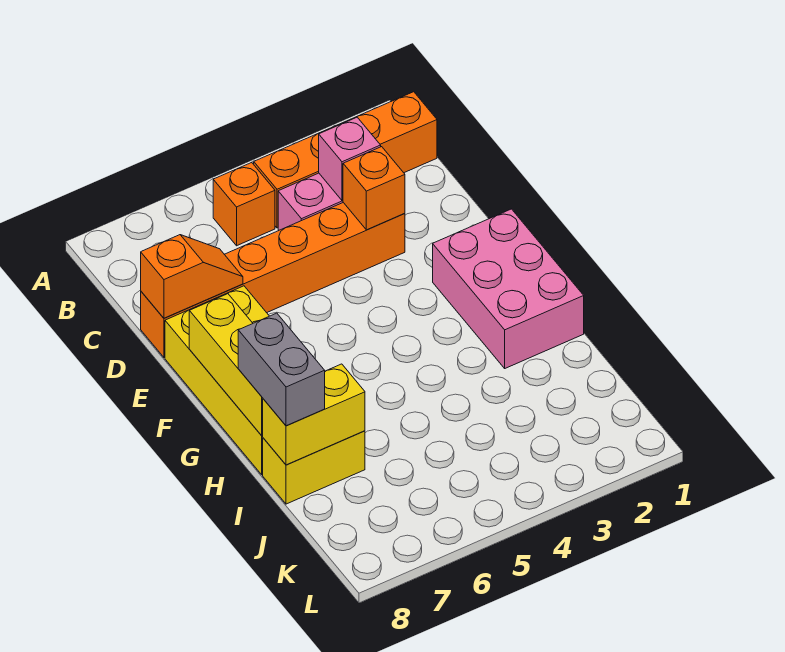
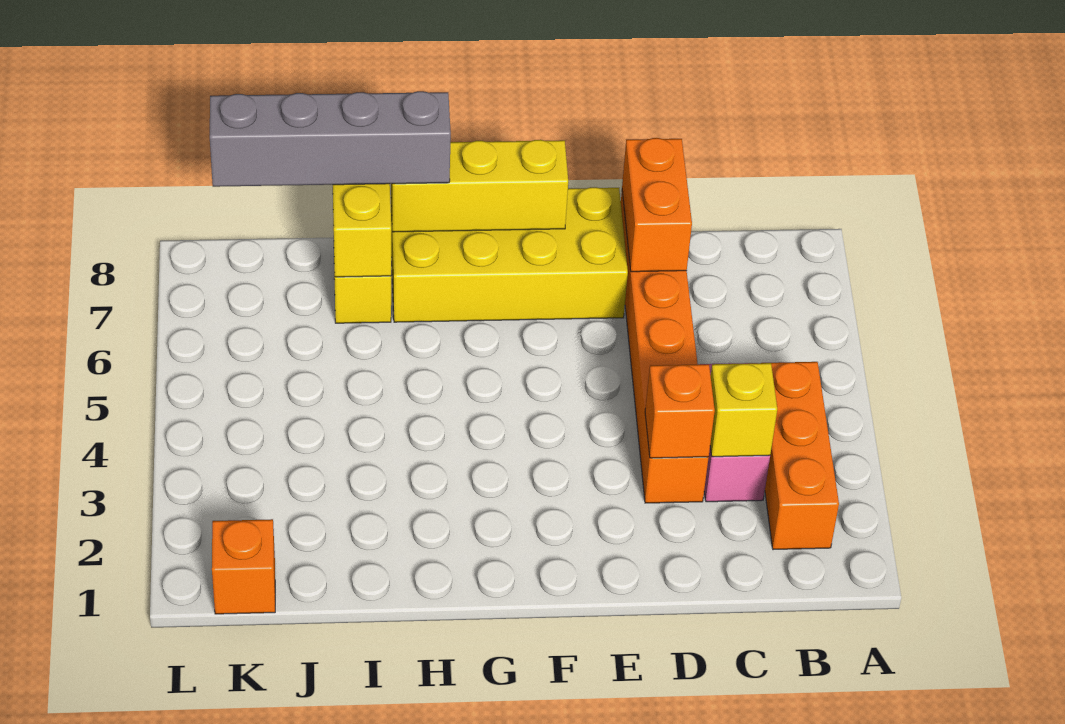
orange 1x4 brick [254,92,437,228] -> orange 1x3 brick [765,362,839,550]
orange 1x1 brick [213,162,275,246] -> orange 1x1 brick moved to [212,519,275,614]
pink 1x1 brick [319,117,381,200] -> yellow 1x1 brick [710,363,777,457]
orange 1x2 slope [141,235,243,318] -> orange 1x2 brick [622,138,692,272]
pink 2x3 brick [433,209,584,368] -> none
grey 1x2 brick [238,313,325,426] -> grey 1x4 brick [210,91,451,187]

